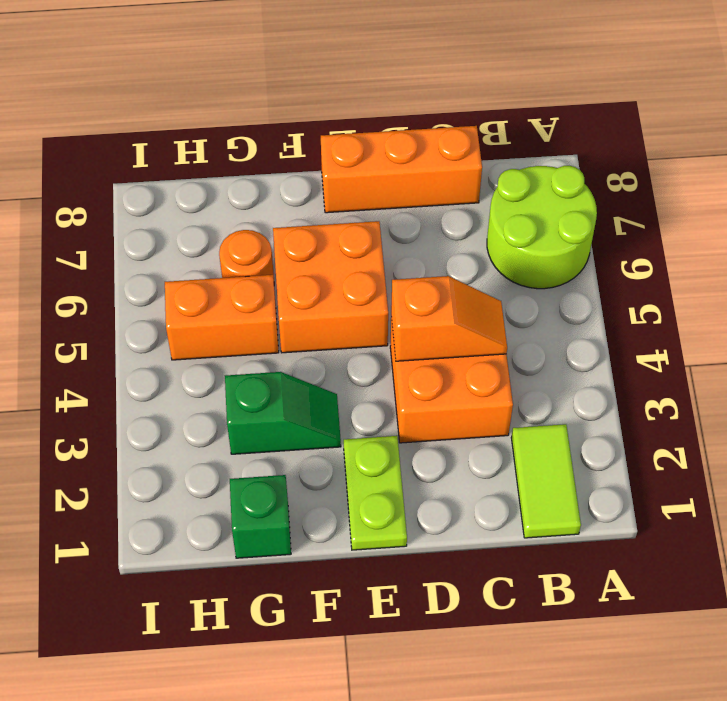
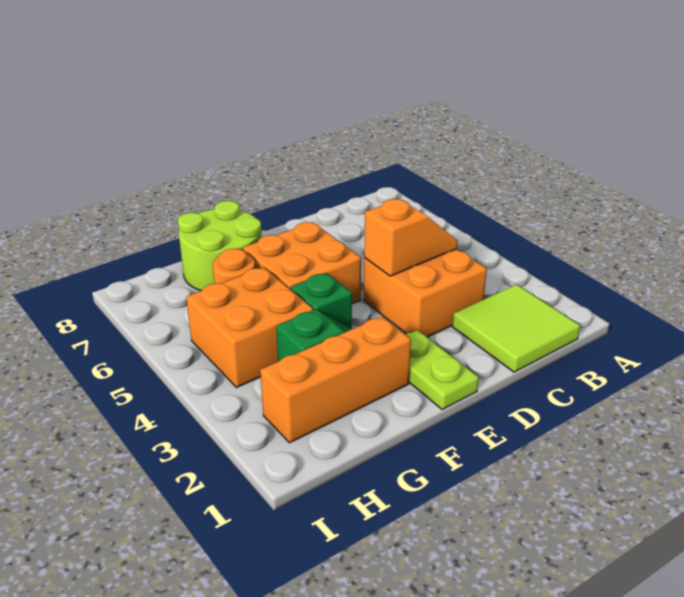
lime 2x2 round brick [487,166,597,289] -> lime 2x2 round brick moved to [178,201,262,291]
lime 1x2 tile [511,424,581,538] -> lime 2x2 tile [453,284,580,372]
orange 1x3 brick [321,126,482,213] -> orange 1x3 brick moved to [260,316,411,443]
green 1x1 brick [230,475,291,558] -> green 1x1 brick moved to [290,273,352,329]
orange 1x2 brick [165,275,279,360] -> orange 2x2 brick [186,267,313,388]

